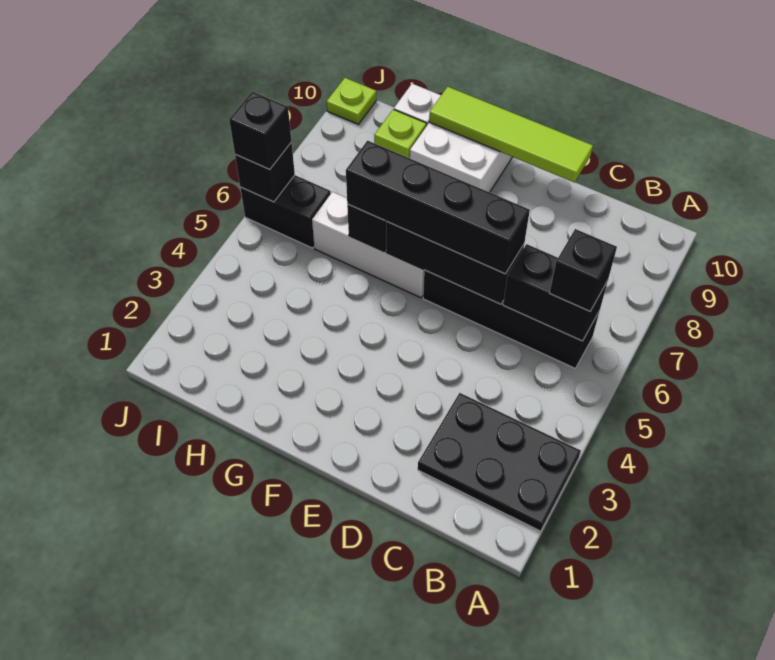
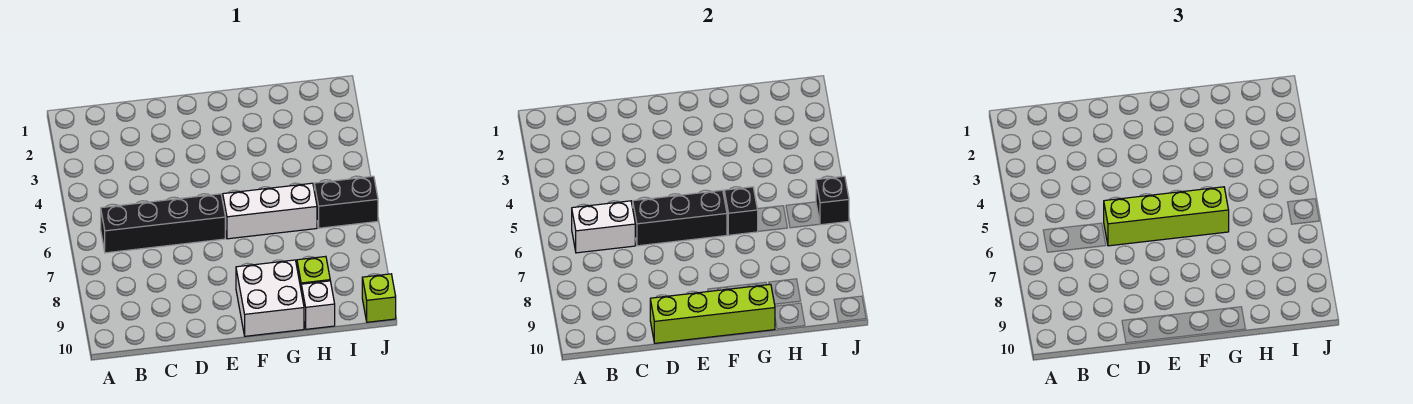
black 2x3 plate [418,393,581,531] -> none
black 1x2 brick [503,244,608,341] -> white 1x2 brick [572,201,636,253]
black 1x1 brick [550,229,617,311] -> none
black 1x4 brick [346,141,530,274] -> lime 1x4 brick [1104,187,1229,246]
lime 1x4 tile [429,87,593,182] -> lime 1x4 brick [650,284,775,343]
black 1x1 brick [229,92,291,169] -> none
lime 1x1 plate [327,78,376,124] -> lime 1x1 brick [362,274,396,322]

